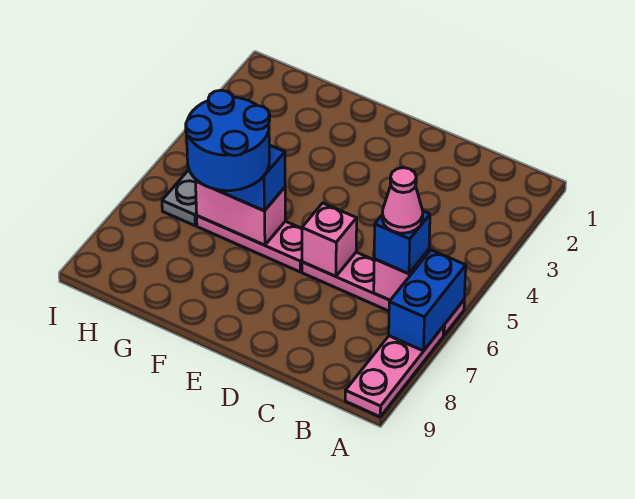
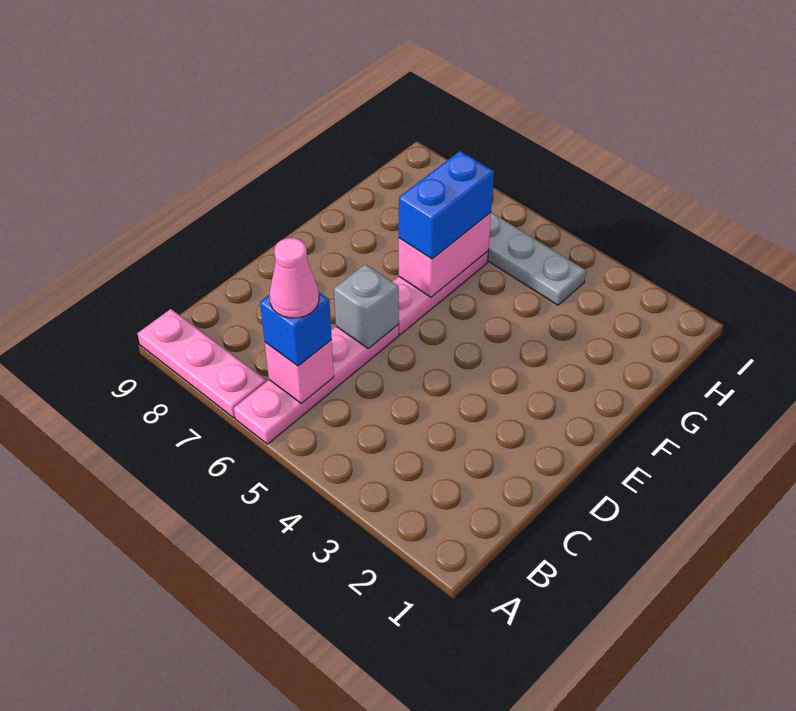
blue 1x2 brick [389,250,466,351] -> none
pink 1x1 brick [302,203,357,276] -> grey 1x1 brick [334,264,399,349]
blue 2x2 round brick [186,90,270,191] -> none

